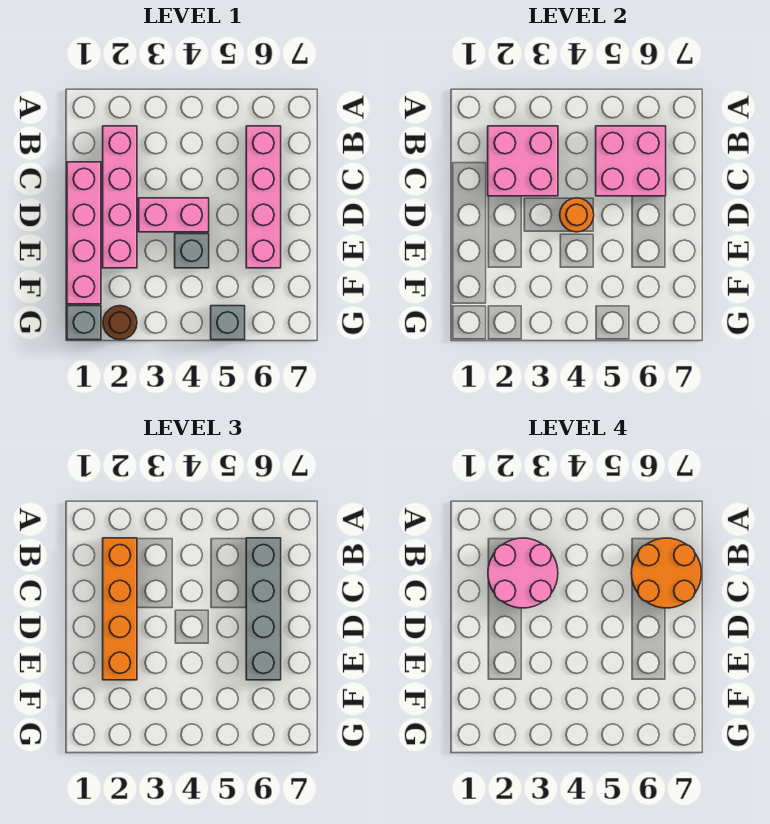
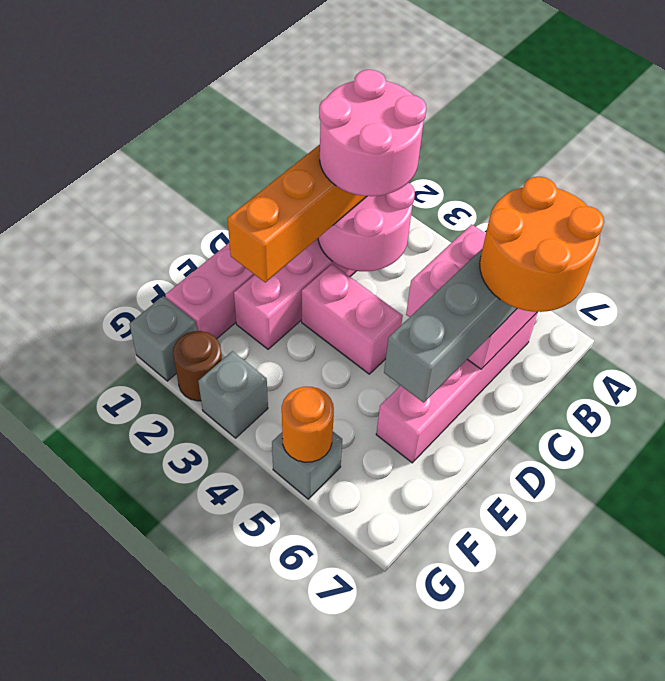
pink 2x2 brick [488,126,558,196] -> pink 2x2 round brick [318,183,415,271]
orange 1x1 round brick [560,198,594,232] -> orange 1x1 round brick moved to [282,387,334,462]
grey 1x1 brick [175,234,209,268] -> grey 1x1 brick moved to [198,351,268,438]

